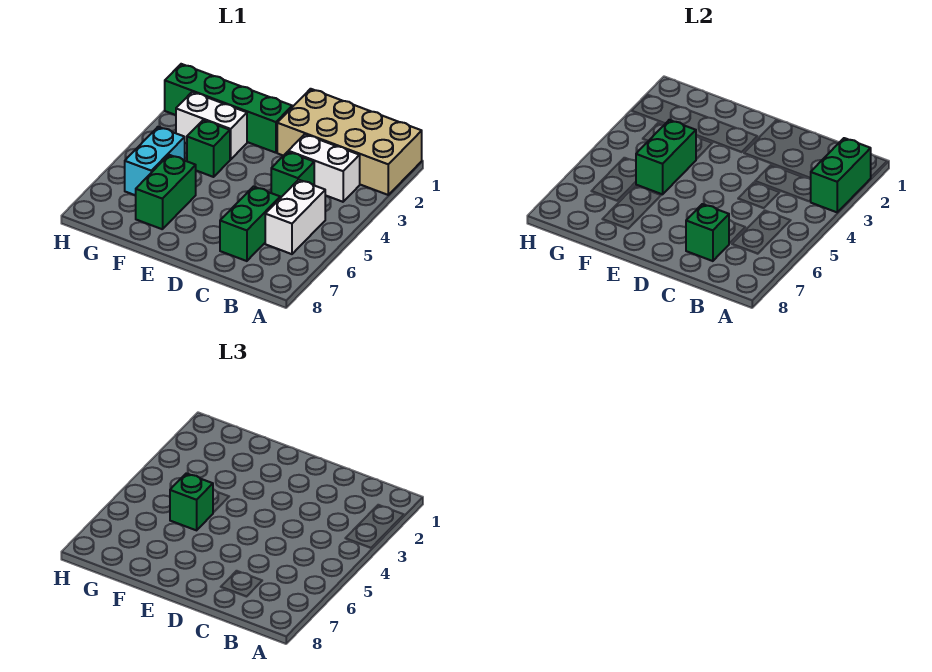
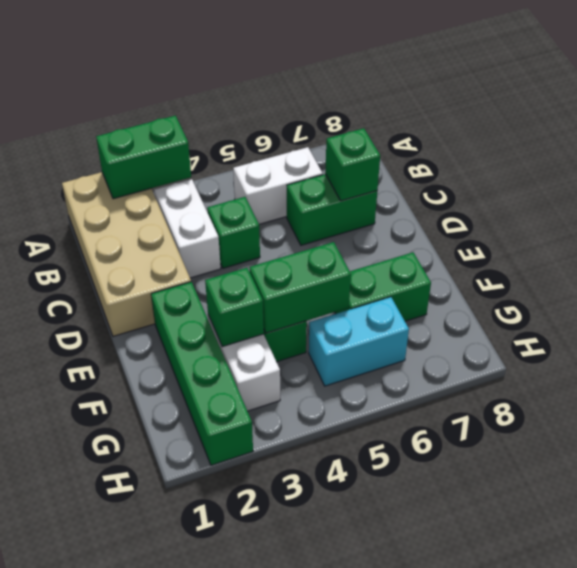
green 1x1 brick [170,473,213,530] -> green 1x1 brick moved to [205,268,264,347]

